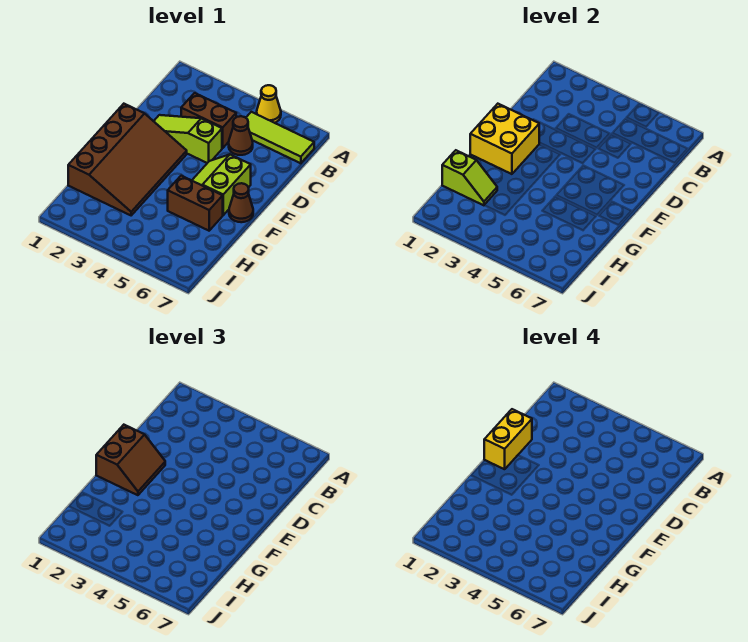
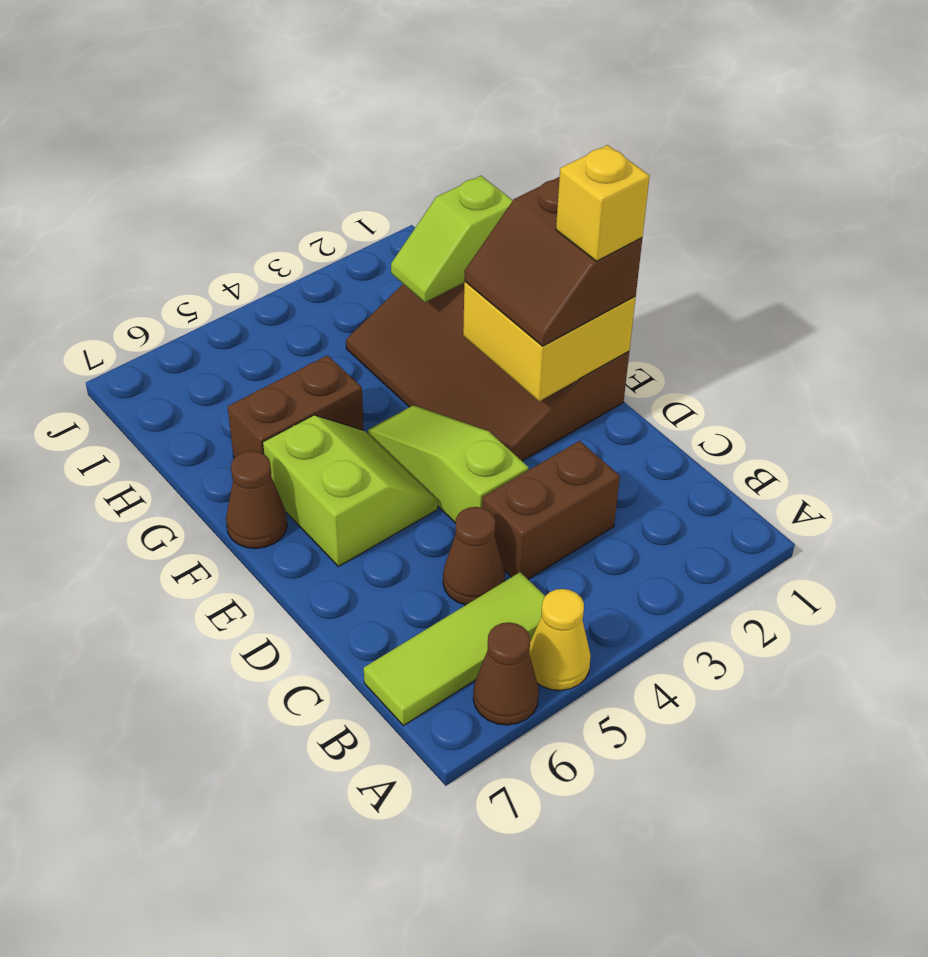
none -> brown 1x1 cone [473,622,539,725]
yellow 1x2 brick [484,409,532,469] -> yellow 1x1 brick [556,145,650,261]
lime 1x3 slope [154,115,222,163] -> lime 1x3 slope turned to [368,405,529,523]

